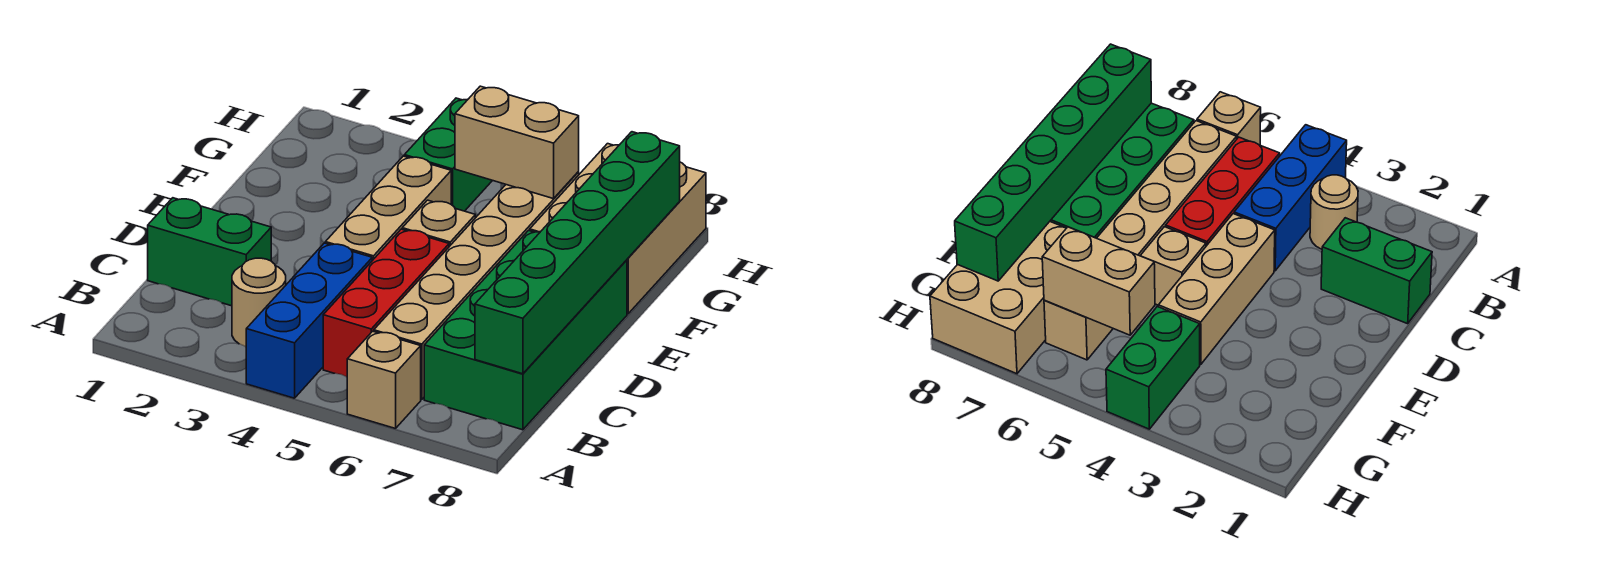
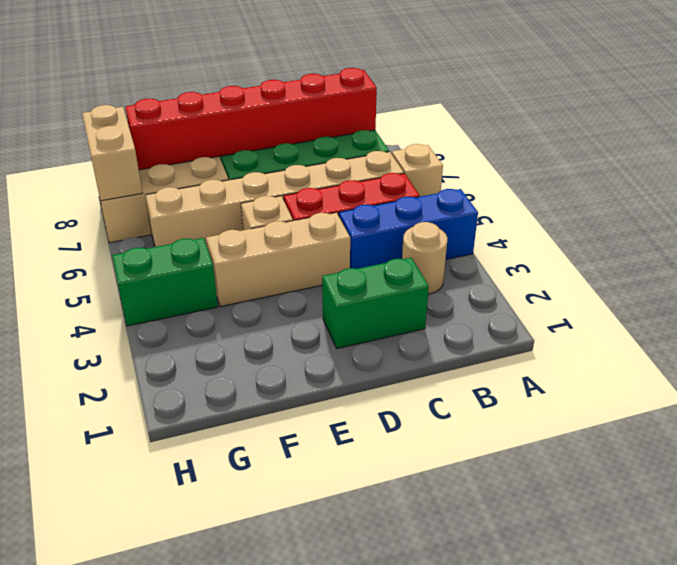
green 1x6 brick [475,132,680,374] -> red 1x6 brick [125,68,377,170]
green 1x2 brick [148,198,271,306] -> green 1x2 brick turned to [322,258,429,349]
tan 1x2 brick [455,86,579,199] -> tan 1x2 brick moved to [82,105,143,201]

